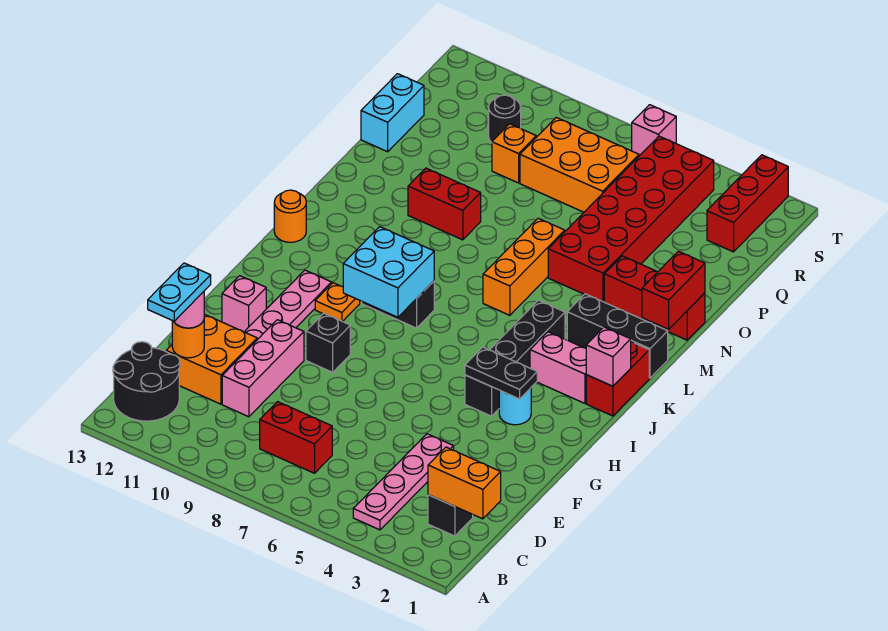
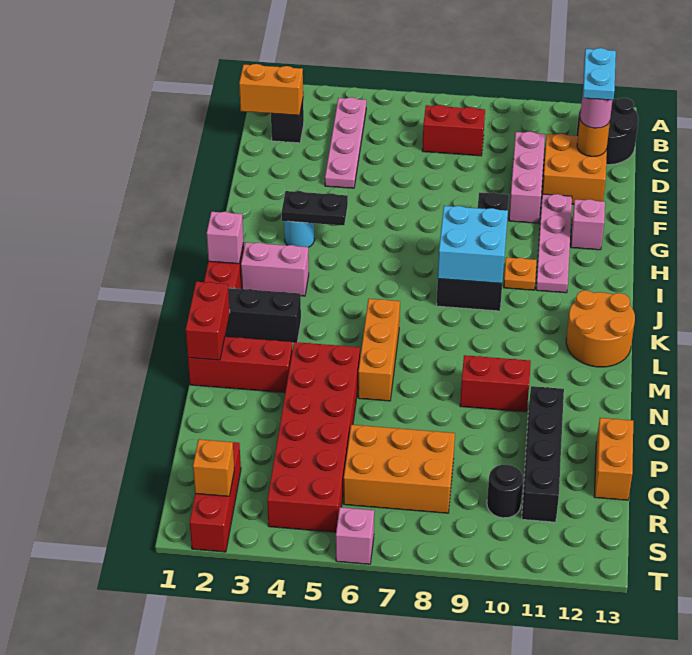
black 1x4 brick [465,300,565,416] -> black 1x4 brick moved to [522,386,564,522]
orange 1x1 round brick [274,190,306,242] -> orange 2x2 round brick [566,291,635,367]
cyan 1x2 brick [361,74,424,152] -> orange 1x2 brick [594,418,633,500]
orange 1x1 brick [492,124,536,183] -> orange 1x1 brick moved to [193,439,234,496]

